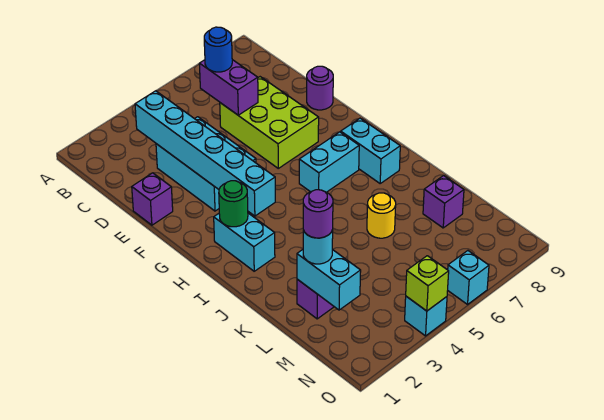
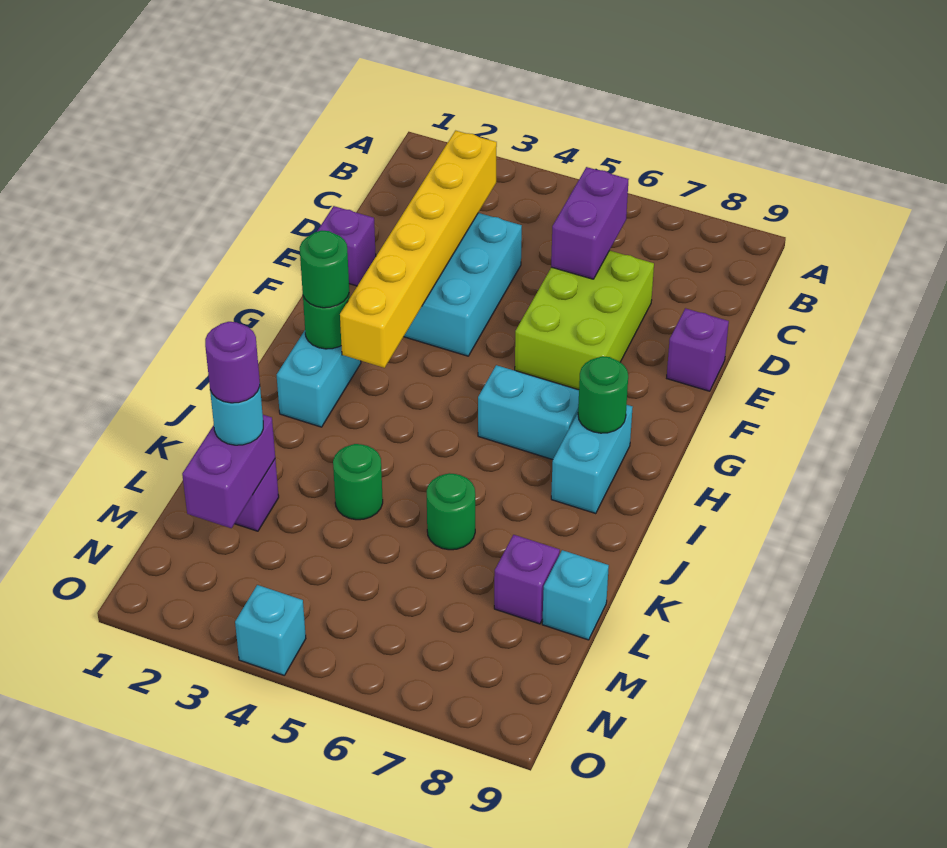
cyan 1x6 brick [135,91,275,216] -> yellow 1x6 brick [340,131,497,368]
blue 1x1 round brick [204,27,232,72] -> none
purple 1x1 round brick [307,66,333,110] -> purple 1x1 brick [667,308,729,391]
none -> green 1x1 round brick [300,231,349,308]
none -> green 1x1 round brick [578,356,628,433]
none -> green 1x1 round brick [333,444,383,520]
yellow 1x1 round brick [367,193,396,238] -> green 1x1 round brick [427,473,475,550]
cyan 1x2 brick [297,249,361,310] -> purple 1x2 brick [182,415,275,528]
lime 1x1 brick [406,256,449,311] -> none
cyan 1x1 brick [448,251,489,304] -> cyan 1x1 brick moved to [542,550,609,640]

